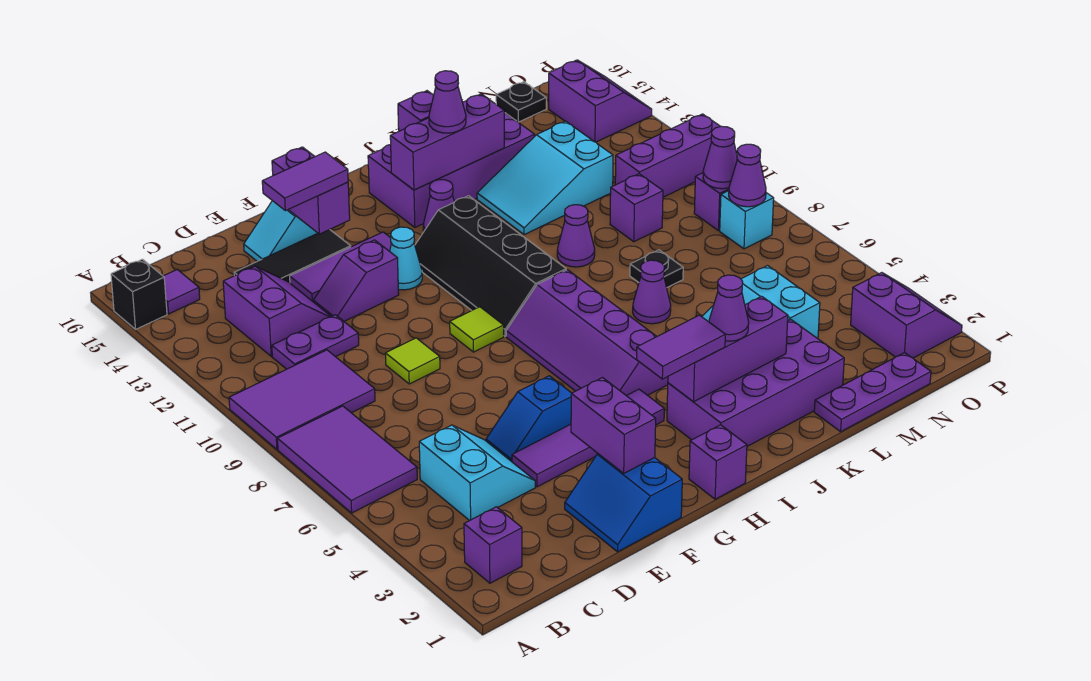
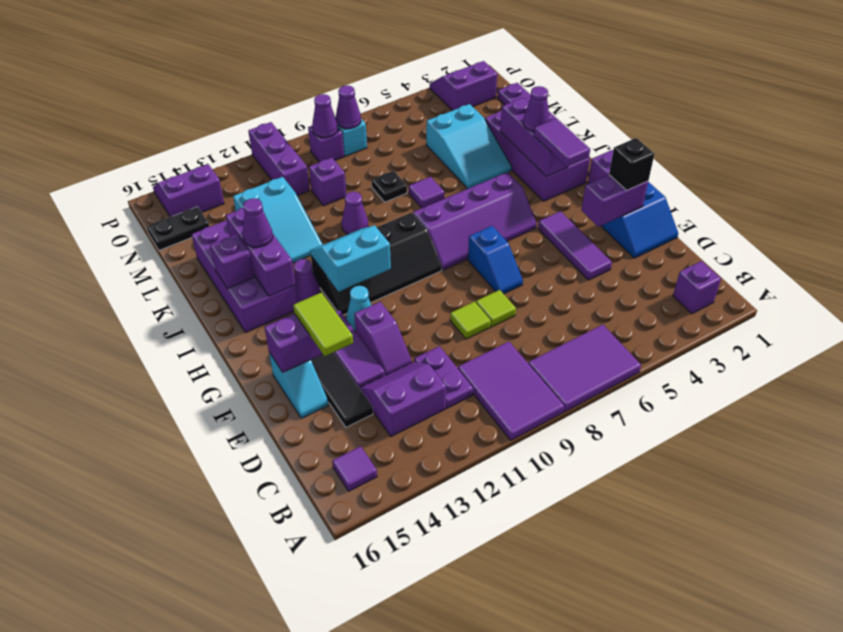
black 1x1 brick [111,259,167,329] -> black 1x1 brick moved to [609,138,654,190]
cyan 2x2 slope [419,425,535,521] -> cyan 2x2 slope moved to [310,225,391,292]
purple 1x4 tile [512,389,664,487] -> purple 1x3 tile [538,211,612,280]
blue 1x2 slope [486,376,572,462] -> blue 1x2 slope moved to [468,226,523,294]
purple 1x2 tile [262,152,348,211] -> lime 1x2 tile [293,293,353,356]
lime 1x1 tile [450,307,504,352] -> lime 1x1 tile moved to [476,290,516,327]
purple 1x1 cone [633,260,671,324] -> purple 1x1 tile [409,177,444,208]
black 1x1 plate [496,82,546,122] -> black 1x2 plate [147,207,209,250]

